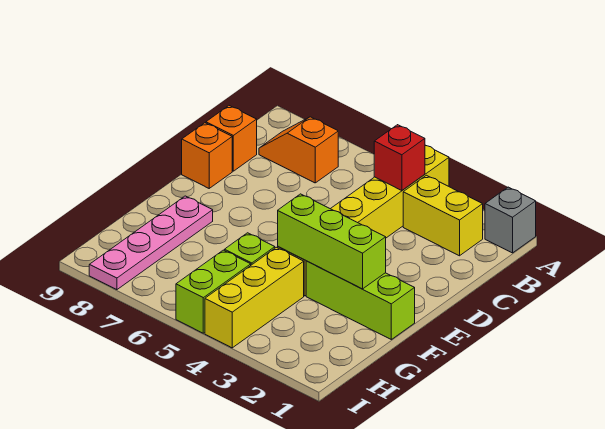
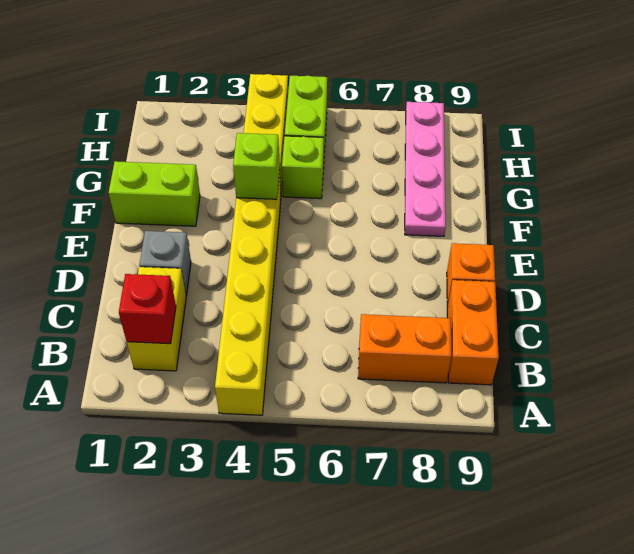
grey 1x1 brick [485,187,536,253] -> grey 1x1 brick moved to [139,231,191,295]
yellow 1x2 brick [403,175,483,256] -> yellow 1x2 brick turned to [127,267,186,371]
red 1x1 brick [374,125,425,191] -> red 1x1 brick moved to [119,274,176,344]
orange 1x2 slope [259,117,338,183] -> orange 1x2 brick [358,314,452,383]
orange 1x1 brick [206,106,257,171] -> orange 1x2 brick [447,280,499,385]
lime 1x3 brick [306,261,415,339] -> lime 1x2 brick [109,161,200,226]
lime 1x3 brick [278,194,386,289] -> lime 1x1 brick [233,133,280,199]

